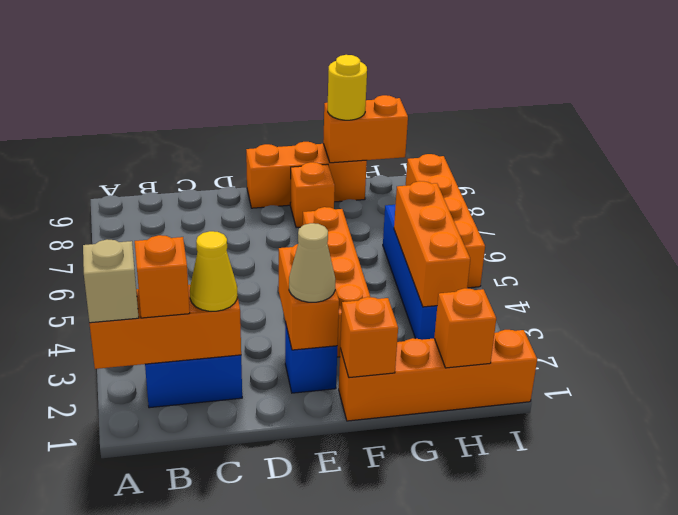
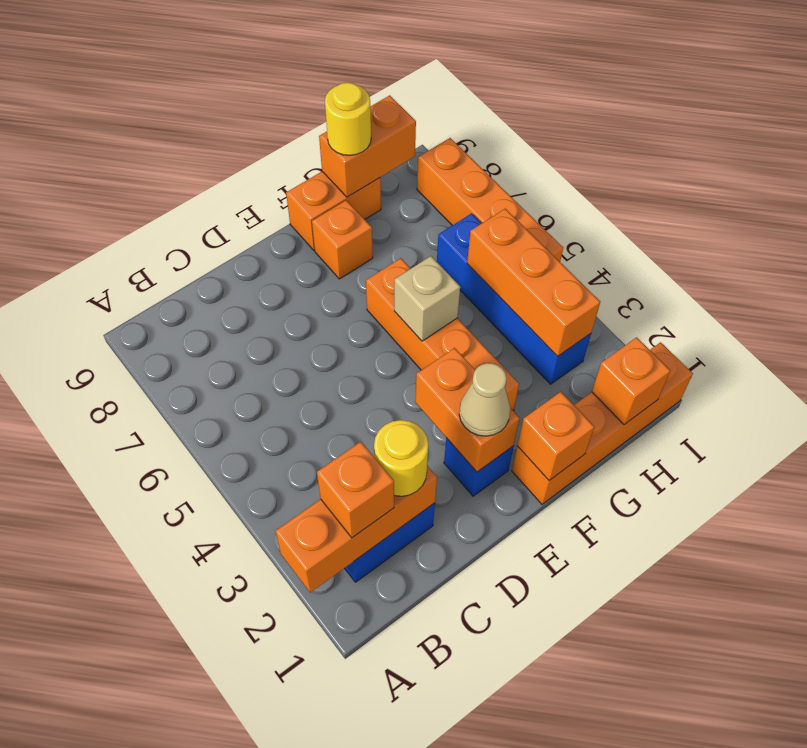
tan 1x1 brick [83,239,139,323] -> tan 1x1 brick moved to [394,256,460,341]
yellow 1x1 cone [190,231,237,311] -> yellow 1x1 round brick [374,420,428,496]
orange 1x3 brick [246,142,367,208] -> orange 1x2 brick [286,172,381,250]

